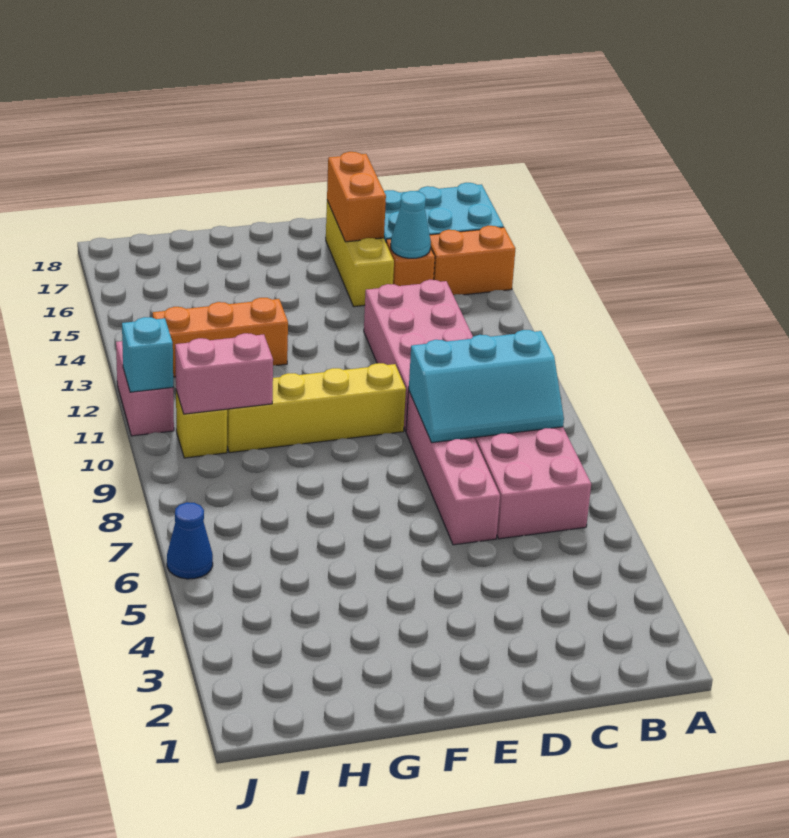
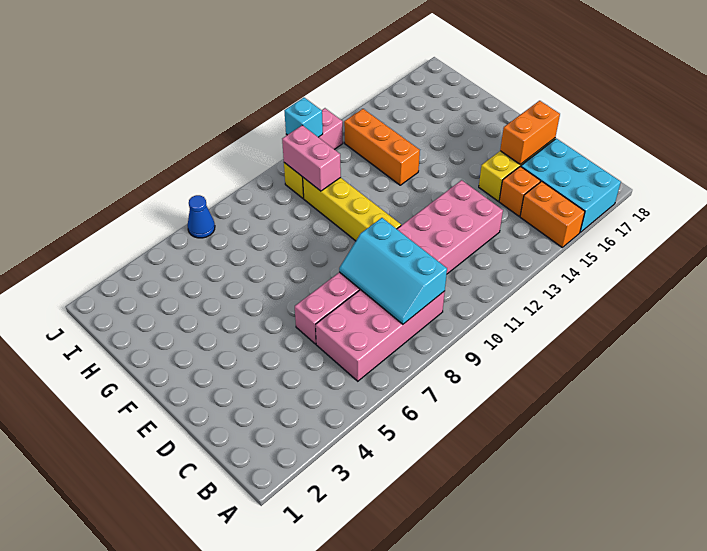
cyan 1x1 cone [391,191,431,258] -> none

